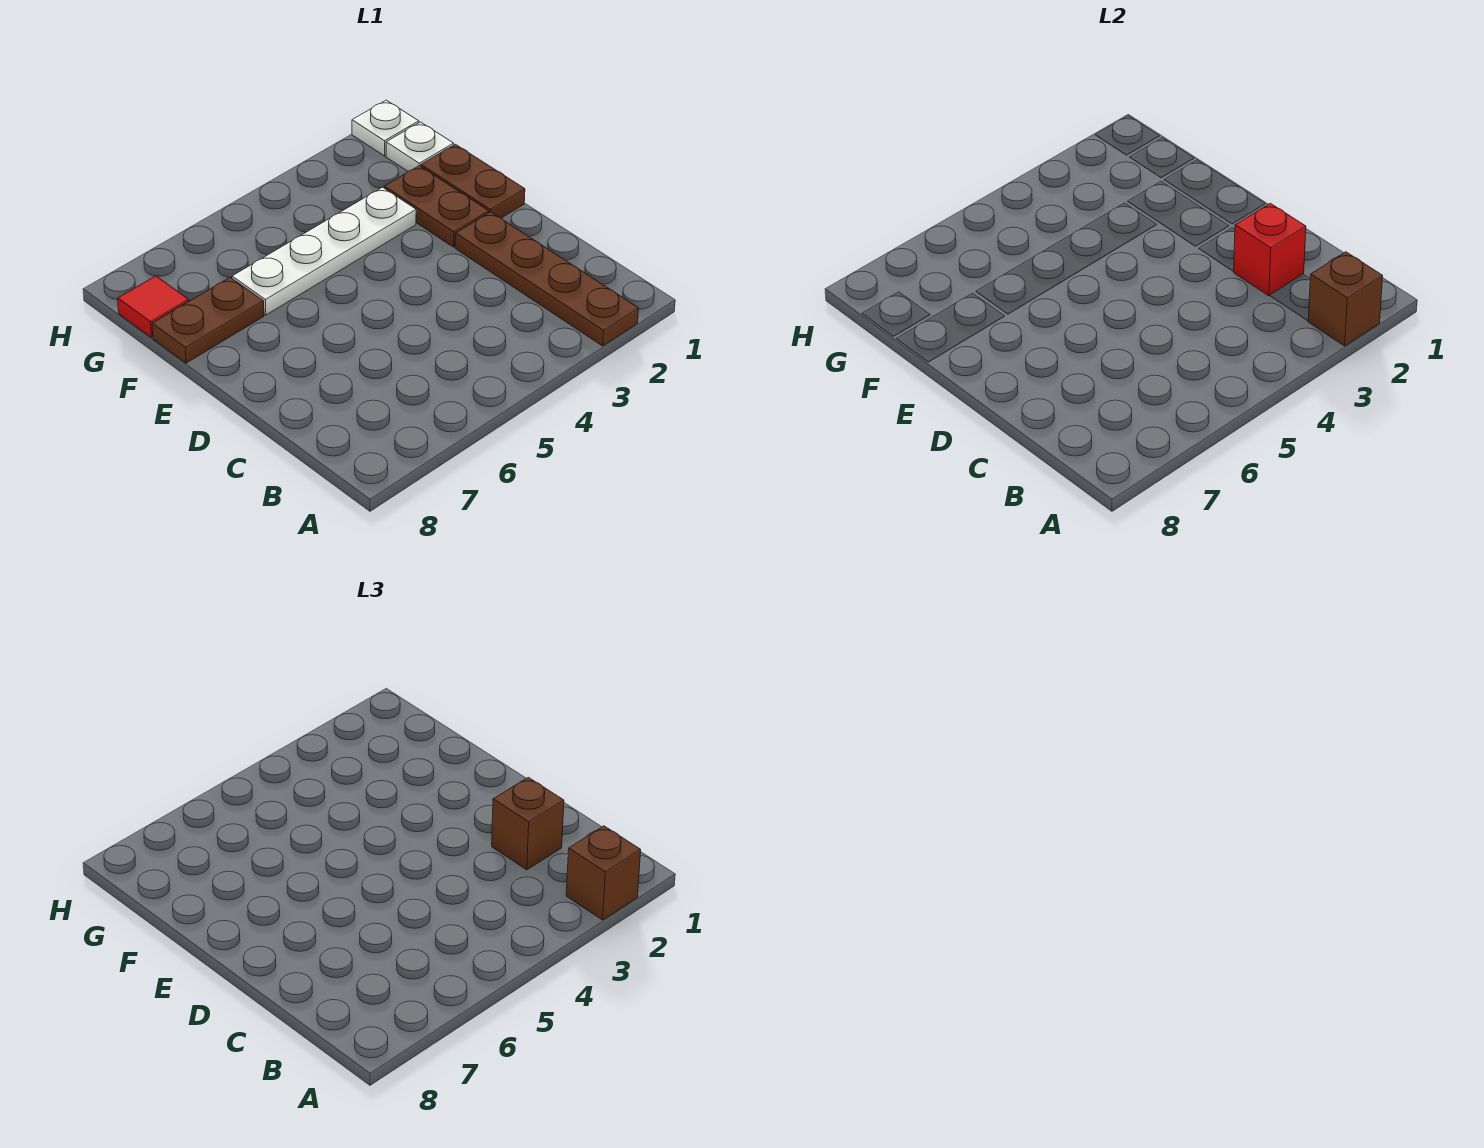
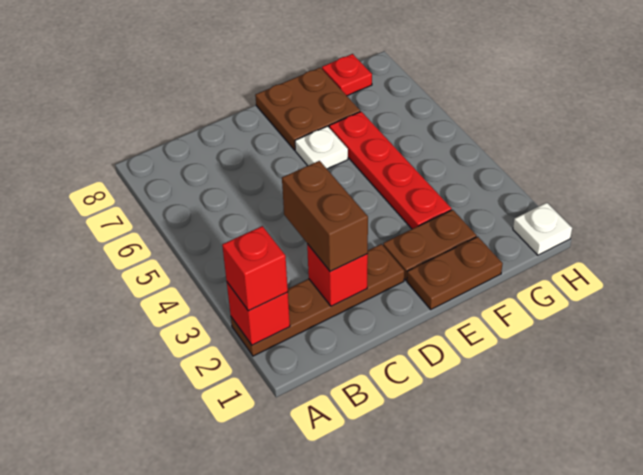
brown 1x1 brick [1308,252,1383,346] -> red 1x1 brick [227,283,290,345]
brown 1x1 brick [566,826,641,920] -> red 1x1 brick [222,226,288,311]
brown 1x1 brick [492,777,564,870] -> brown 1x2 brick [282,161,368,272]
white 1x4 plate [232,187,416,315] -> red 1x4 plate [329,112,452,229]
brown 1x2 plate [152,277,264,363] -> brown 2x2 plate [255,68,360,150]
white 1x1 plate [386,122,454,171] -> white 1x1 plate moved to [295,126,348,169]
red 1x1 tile [118,276,189,337] -> red 1x1 plate [322,54,372,96]

